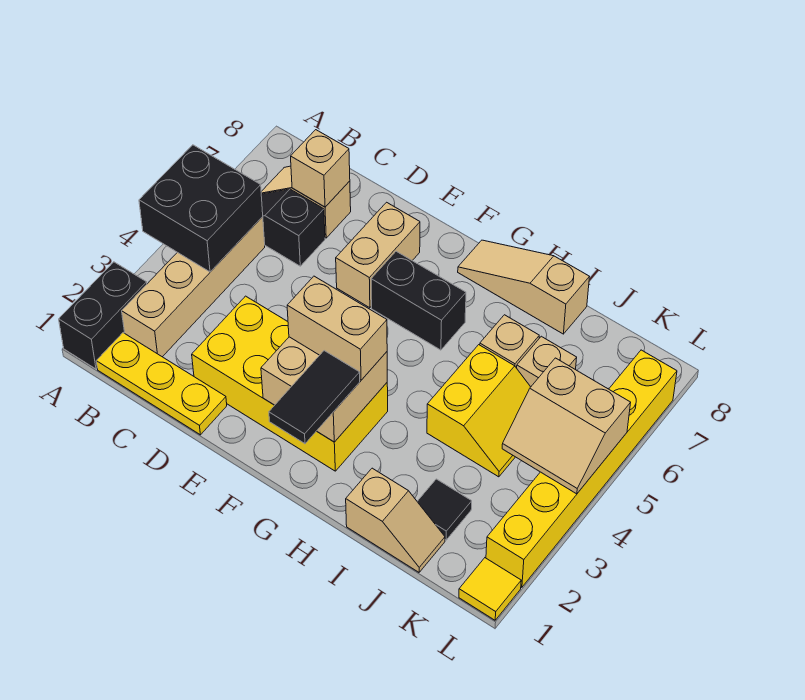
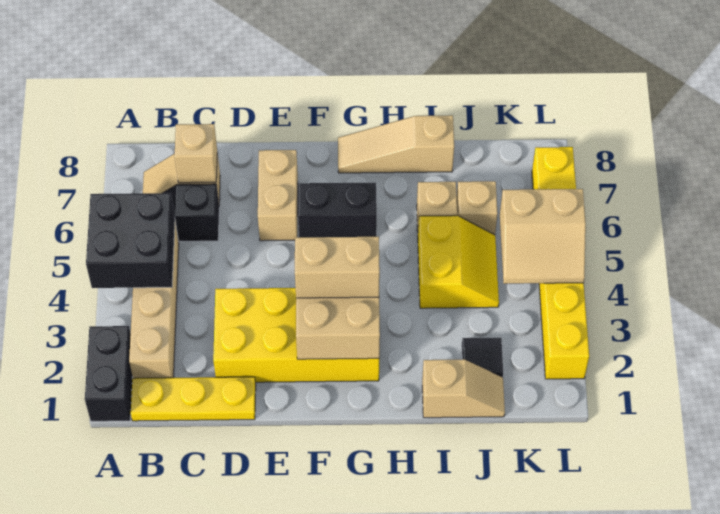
black 1x2 tile [269,351,360,444] -> none
yellow 1x1 tile [459,558,521,620] -> none

